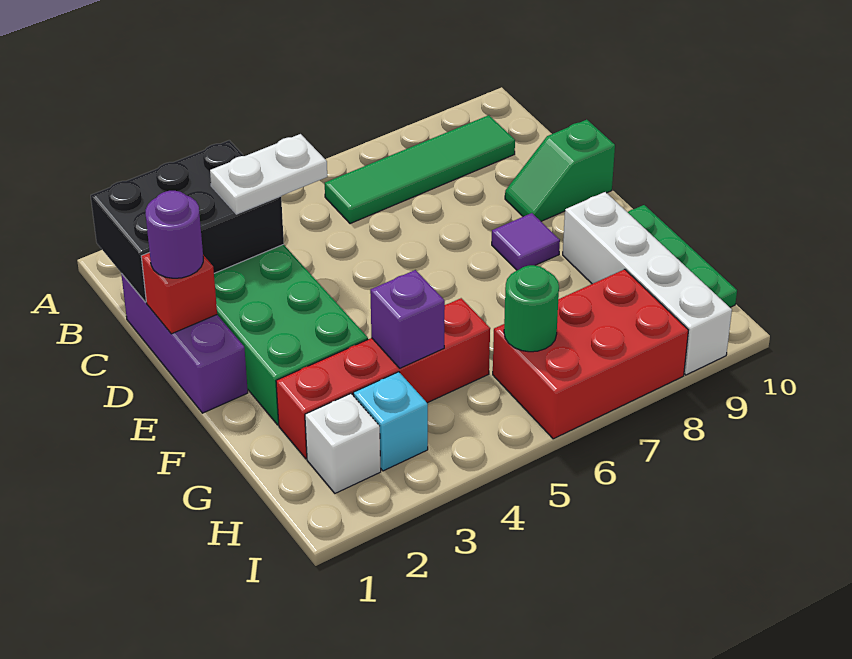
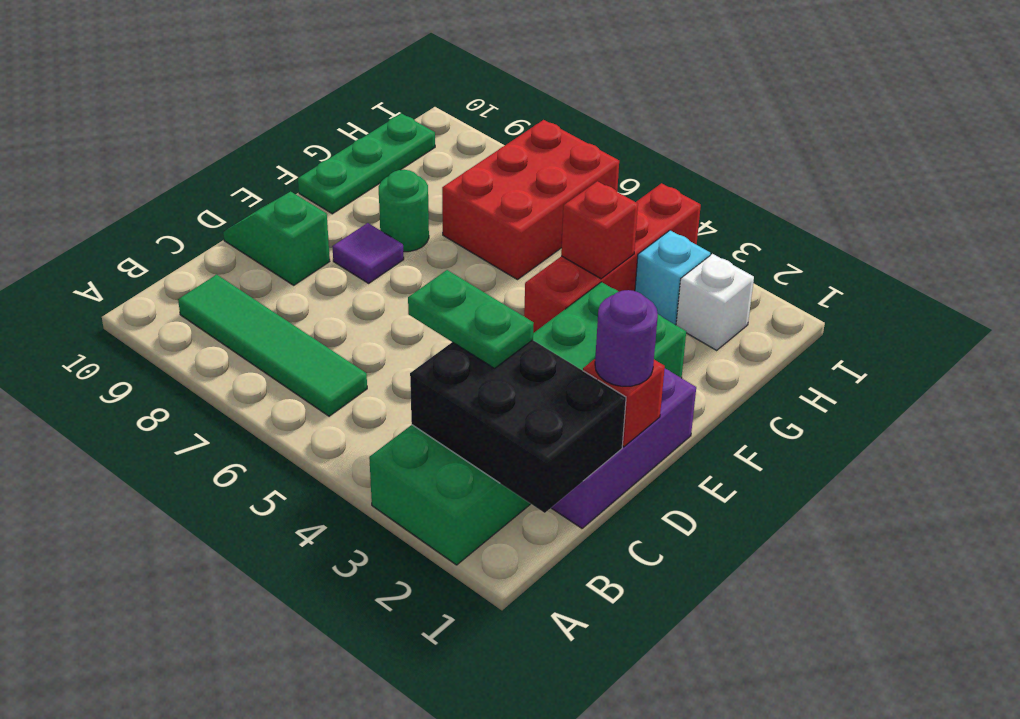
white 1x2 plate [210,134,327,214] -> green 1x2 plate [408,270,534,368]
green 1x2 slope [505,120,615,221] -> green 1x2 slope turned to [223,192,330,285]
white 1x4 brick [563,192,732,375] -> none
red 1x4 brick [276,298,490,459] -> red 1x4 brick turned to [524,183,701,333]
purple 1x1 brick [370,270,445,368] -> red 1x1 brick [561,181,638,279]
red 2x3 brick [493,269,688,439] -> red 2x3 brick turned to [442,120,619,280]
green 1x1 round brick [504,265,559,352] -> green 1x1 round brick moved to [379,170,429,252]

